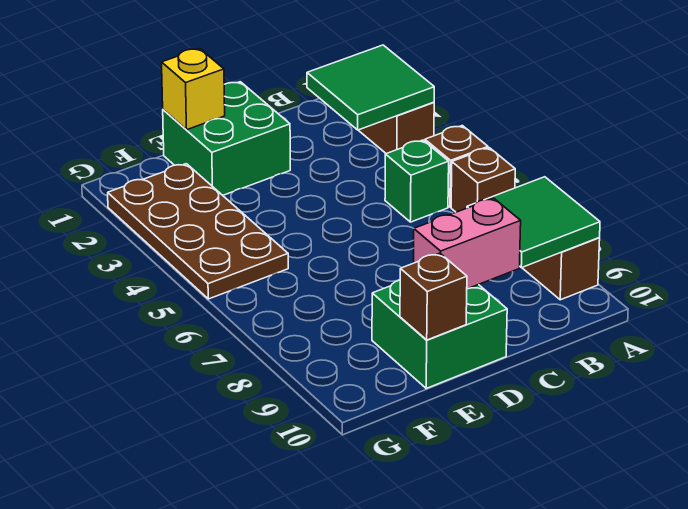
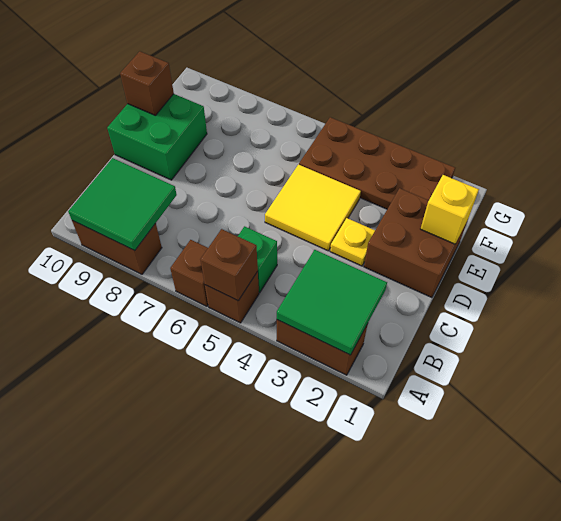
none -> brown 1x1 brick [201,229,258,301]
pink 1x2 brick [414,198,521,289] -> none
green 2x2 brick [163,82,290,195] -> brown 2x2 brick [364,188,468,298]
none -> yellow 1x1 plate [330,218,375,266]
none -> yellow 2x2 tile [265,165,361,251]

